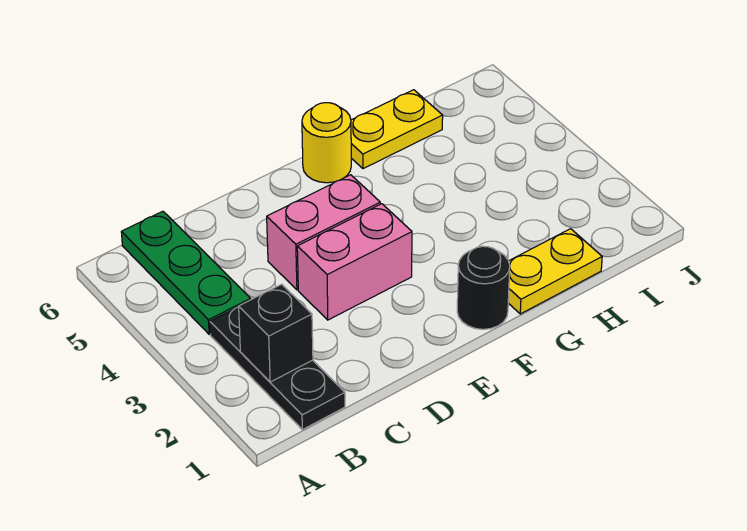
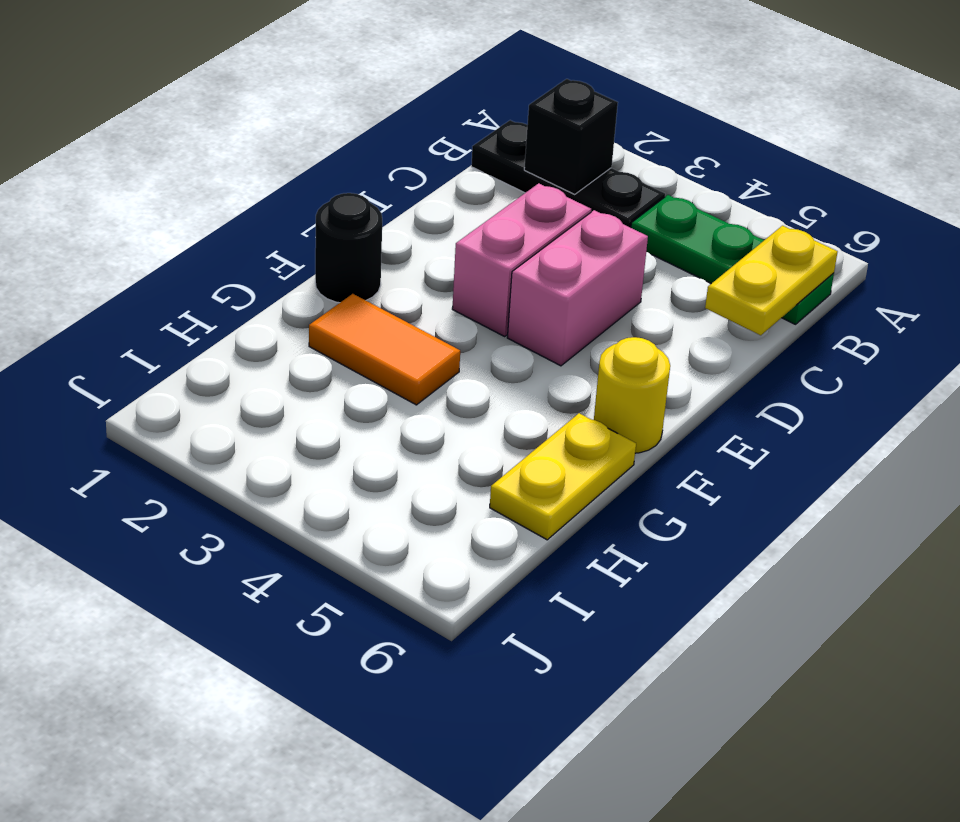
yellow 1x2 plate [508,229,602,314] -> yellow 1x2 plate moved to [705,226,837,335]
none -> orange 1x2 tile [309,294,460,405]

